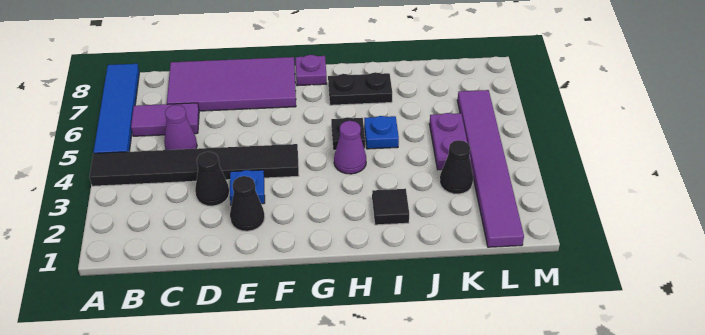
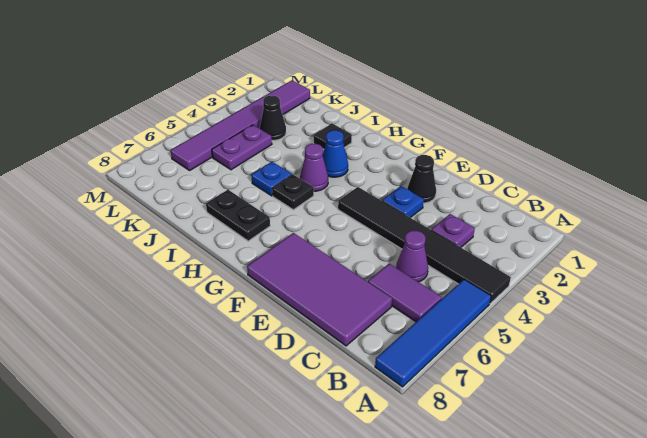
black 1x1 cone [195,152,229,206] -> none
purple 1x1 plate [296,55,327,86] -> purple 1x1 plate moved to [431,214,475,247]
none -> blue 1x1 cone [323,130,348,177]

